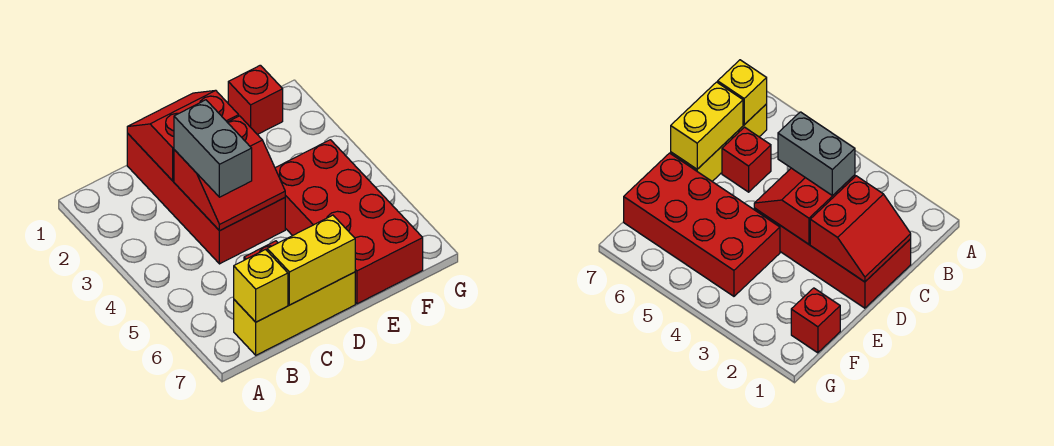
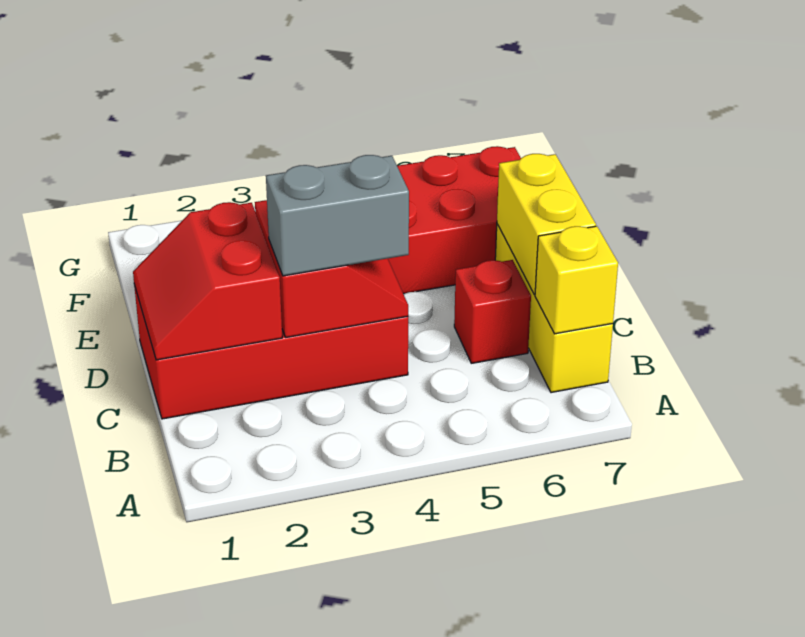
red 1x1 brick [228,65,283,135] -> none

